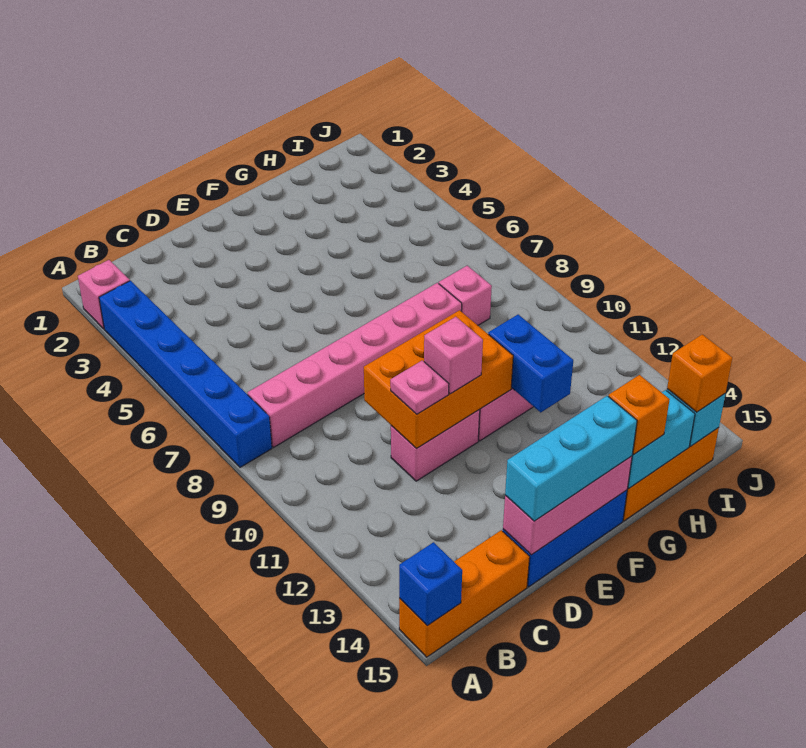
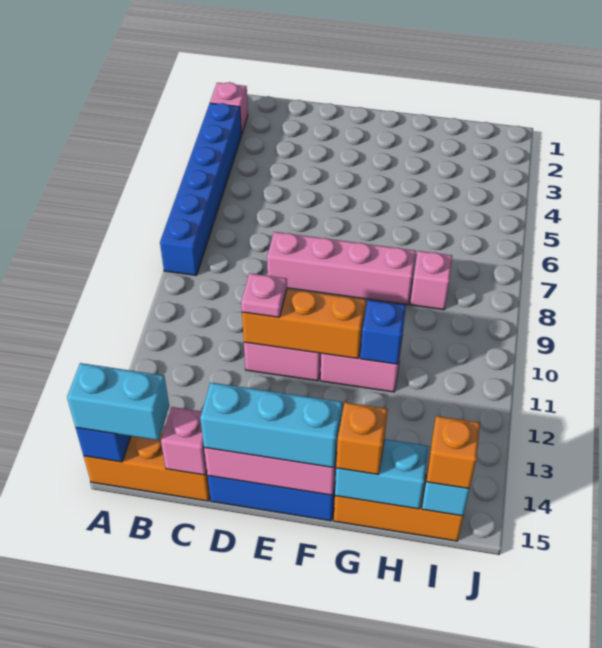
none -> cyan 1x2 brick [67,363,169,440]
pink 1x6 brick [248,283,462,447] -> pink 1x4 brick [267,232,416,305]
orange 2x3 brick [364,310,513,449] -> orange 1x3 brick [242,289,366,359]
pink 1x1 brick [424,317,483,394] -> pink 1x1 brick moved to [161,407,207,475]
blue 1x2 brick [488,315,573,412] -> blue 1x1 brick [360,300,406,364]

